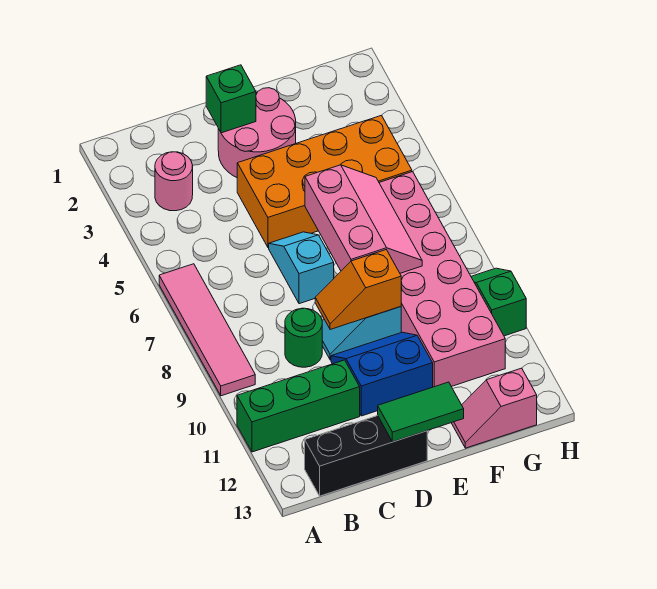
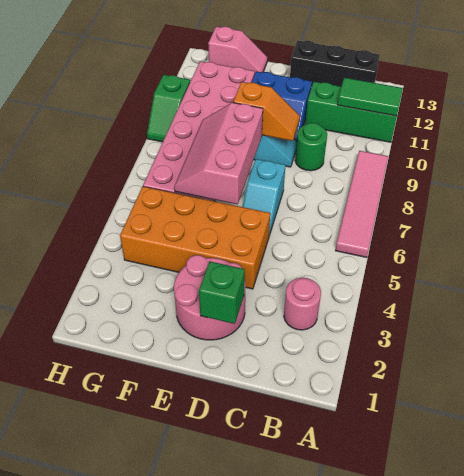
green 1x2 tile [378,382,464,442] -> green 1x2 tile moved to [338,78,403,116]

